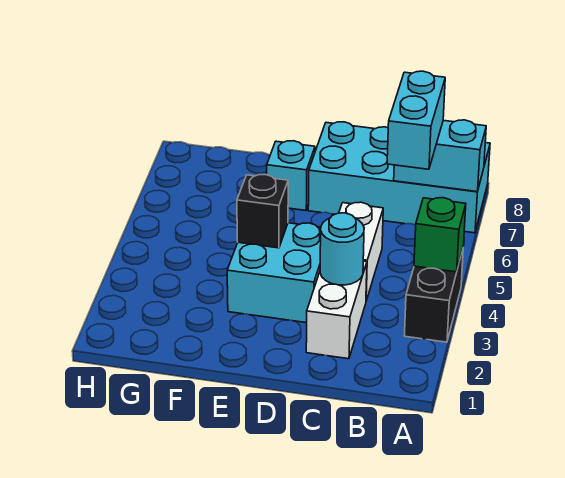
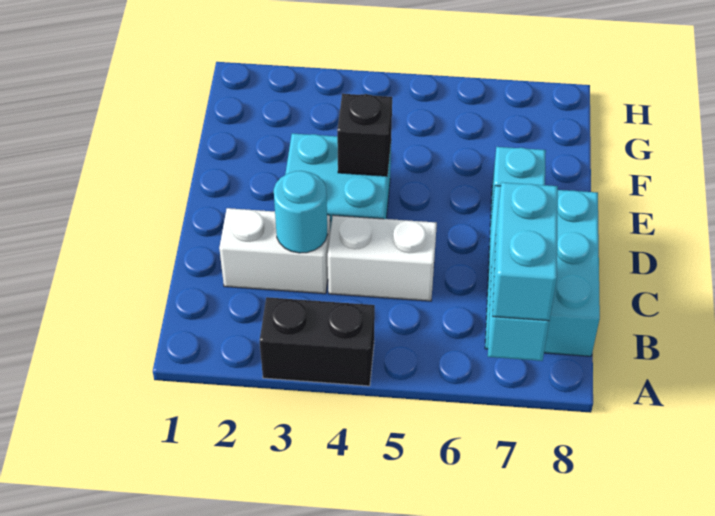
green 1x1 brick [414,198,466,272] -> none
cyan 2x4 brick [308,122,490,233] -> cyan 2x3 brick [485,186,600,356]
cyan 1x2 brick [387,71,445,169] -> cyan 1x2 brick turned to [493,182,558,321]

